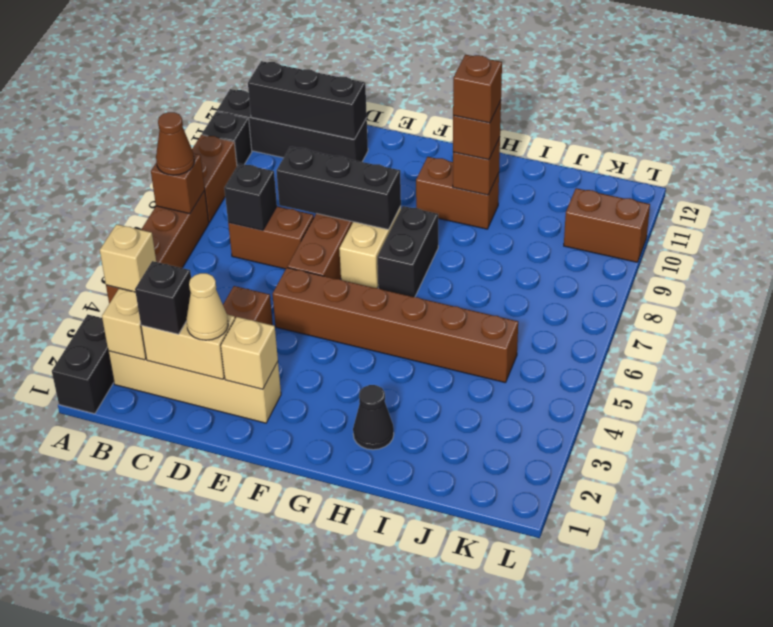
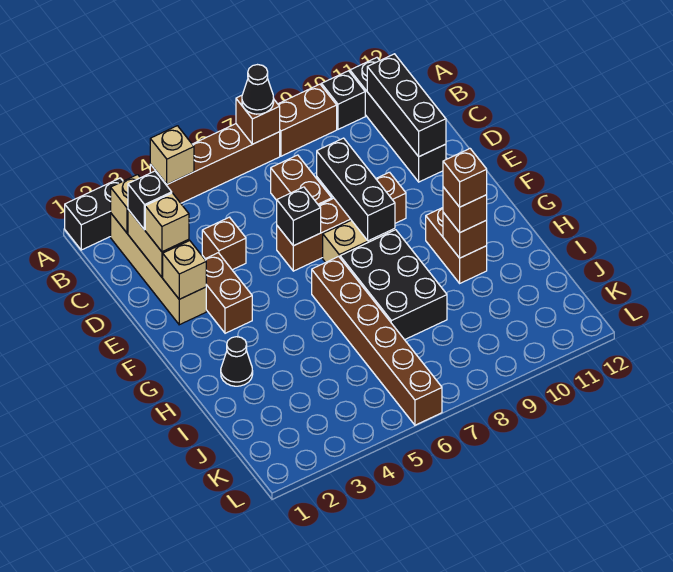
brown 1x1 cone [156,112,194,175] -> black 1x1 cone [242,65,274,114]
black 1x1 brick [224,163,277,230] -> black 1x1 brick moved to [277,187,321,246]
tan 1x1 cone [186,273,228,340] -> tan 1x1 brick [145,193,189,252]
brown 1x6 brick [273,268,518,383] -> brown 1x6 brick moved to [312,257,442,425]
black 1x2 brick [377,206,438,297] -> black 2x3 brick [340,230,447,340]
brown 1x2 brick [564,188,650,262] -> brown 1x2 brick moved to [205,253,252,333]

